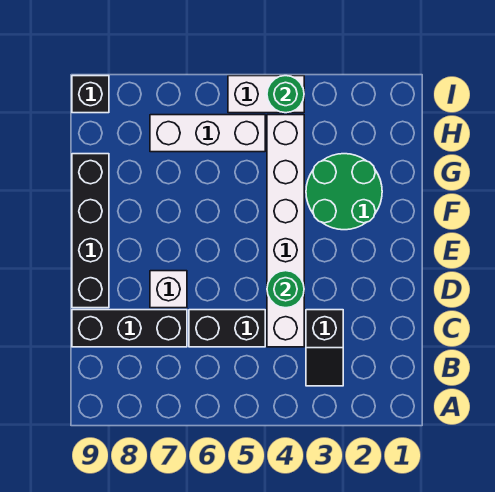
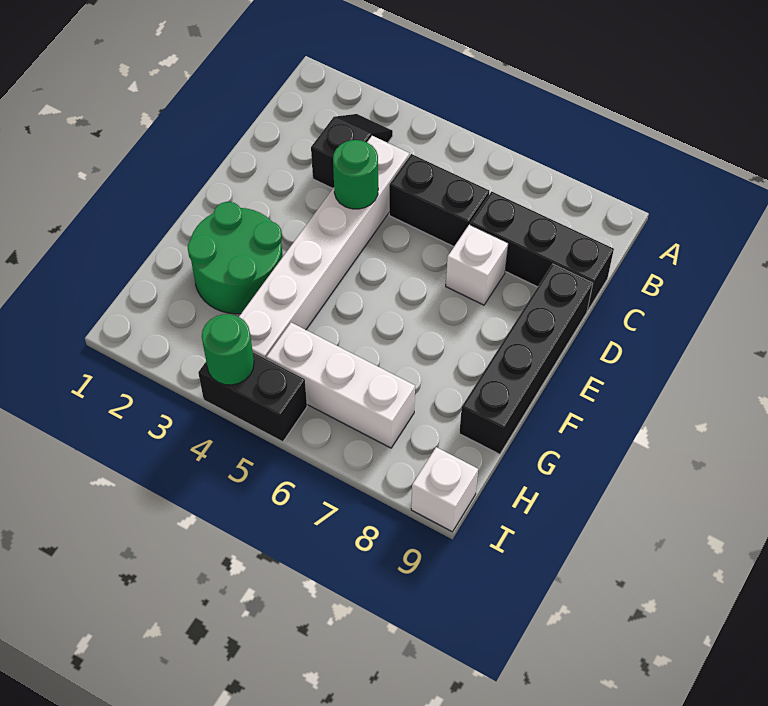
white 1x2 brick [228,76,304,113] -> black 1x2 brick [198,353,307,442]
black 1x1 brick [72,76,109,113] -> white 1x1 brick [411,447,478,532]

